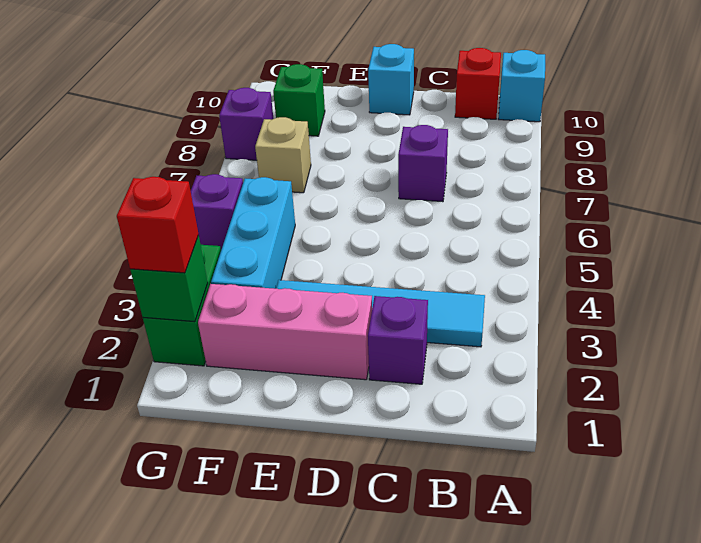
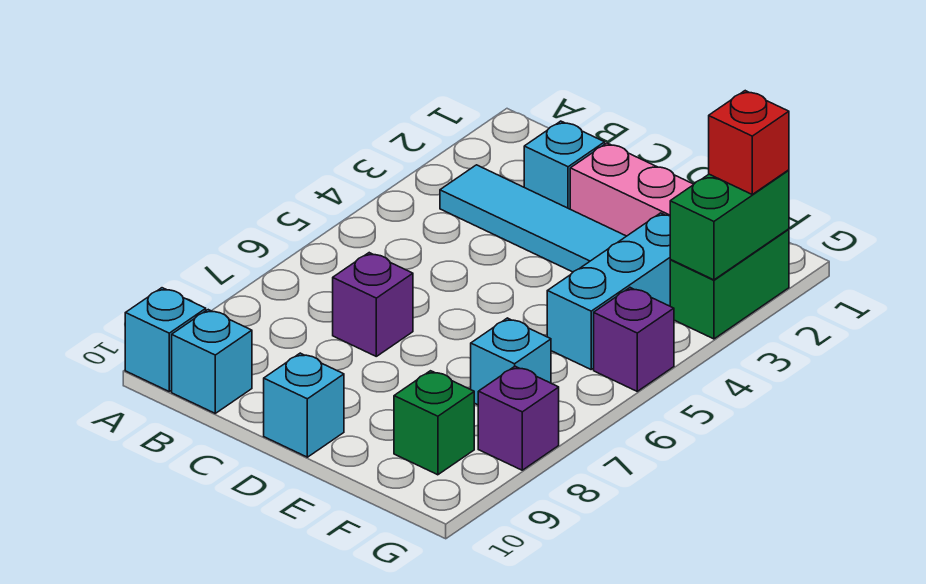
red 1x1 brick [455,48,501,119] -> cyan 1x1 brick [172,310,252,413]
purple 1x1 brick [368,296,428,384] -> cyan 1x1 brick [524,121,605,209]
tan 1x1 brick [255,117,311,193] -> cyan 1x1 brick [471,318,551,405]
green 1x1 brick [130,235,208,322] -> green 1x2 brick [670,170,789,280]

